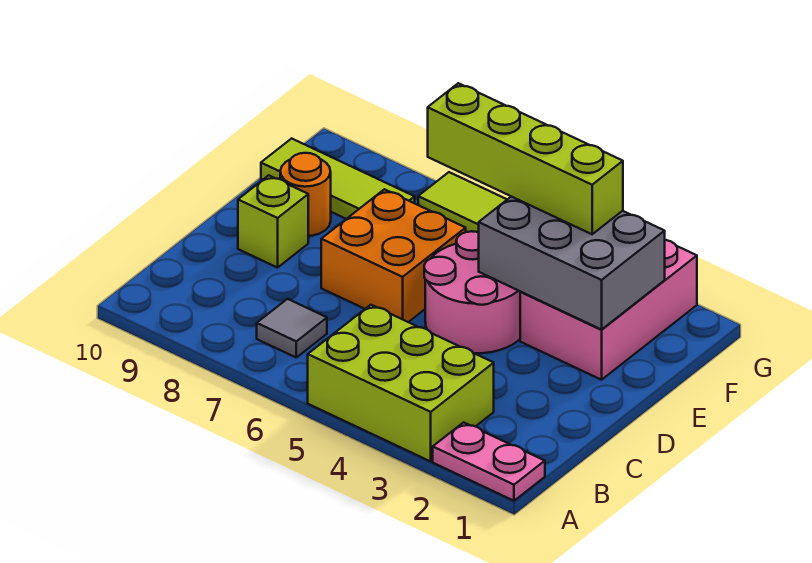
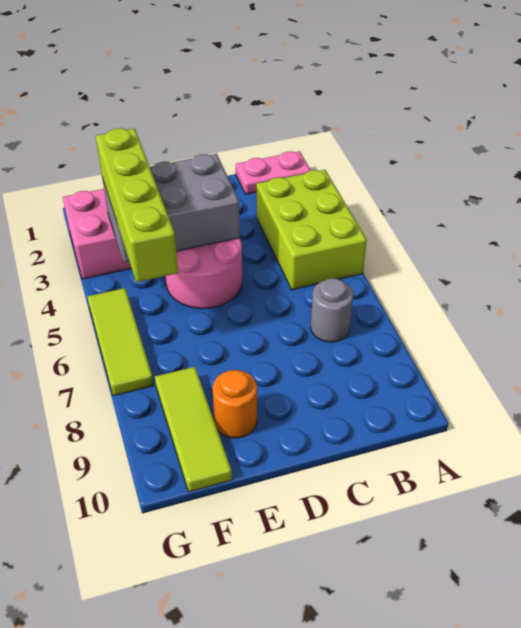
pink 1x2 plate [433,422,545,501] -> pink 1x2 plate turned to [236,151,311,194]
grey 1x1 tile [257,299,327,357] -> grey 1x1 round brick [311,278,353,342]
orange 2x2 brick [321,189,466,322] -> none
lime 1x1 brick [238,175,308,268] -> none
grey 2x3 brick [479,197,665,330] -> grey 2x3 brick turned to [102,154,240,262]

